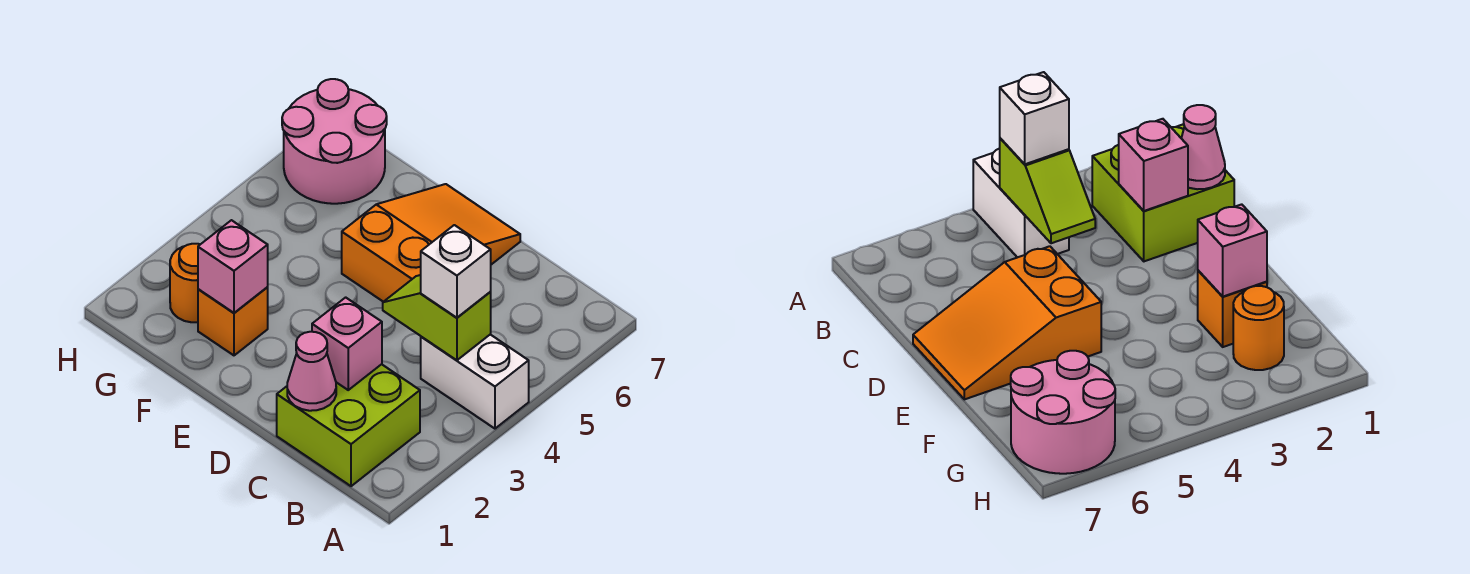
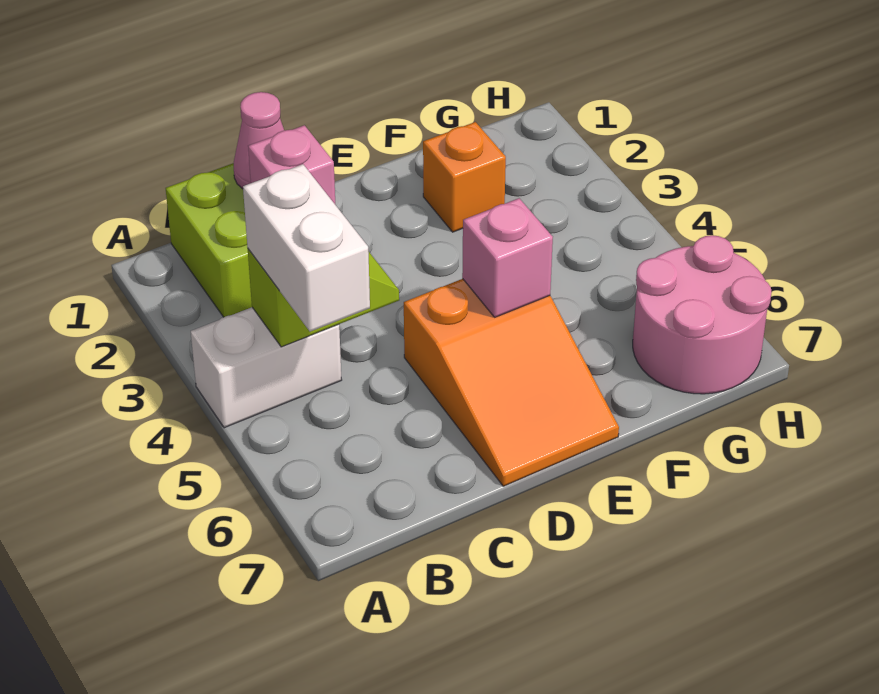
white 1x1 brick [421,225,491,318] -> white 1x2 brick [243,164,370,332]
pink 1x1 brick [198,220,268,313] -> pink 1x1 brick moved to [462,198,553,317]
orange 1x1 round brick [170,244,200,322] -> none

